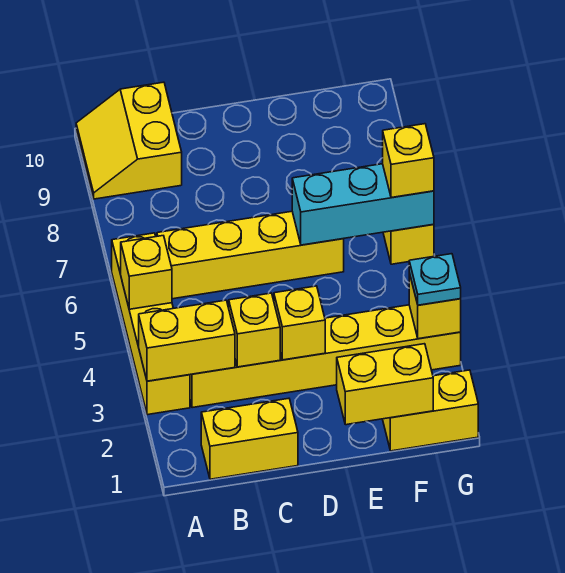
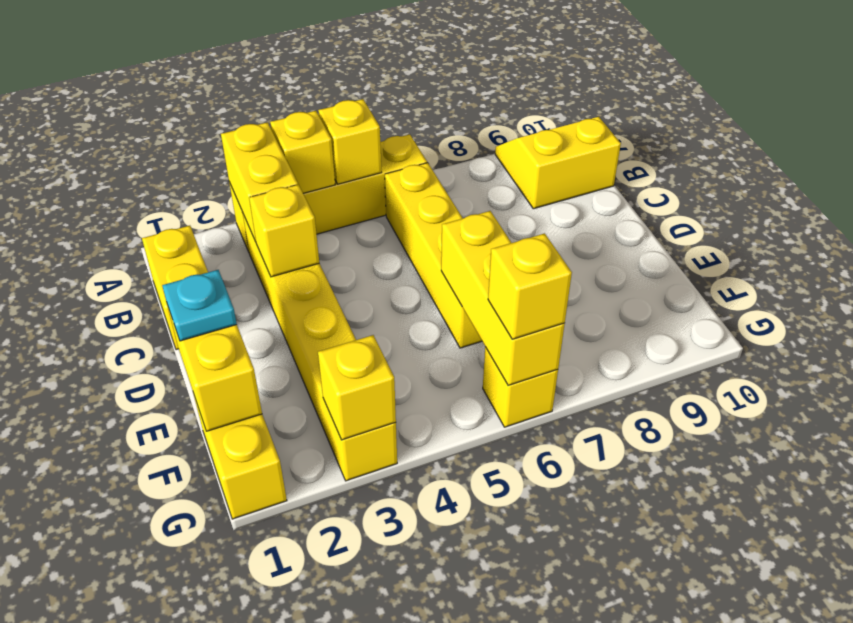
yellow 1x1 brick [274,286,325,360] -> yellow 1x1 brick moved to [270,111,335,193]
cyan 1x3 brick [292,164,434,245] -> yellow 1x3 brick [441,211,565,385]
cyan 1x1 plate [409,254,461,305] -> cyan 1x1 plate moved to [162,270,237,341]

